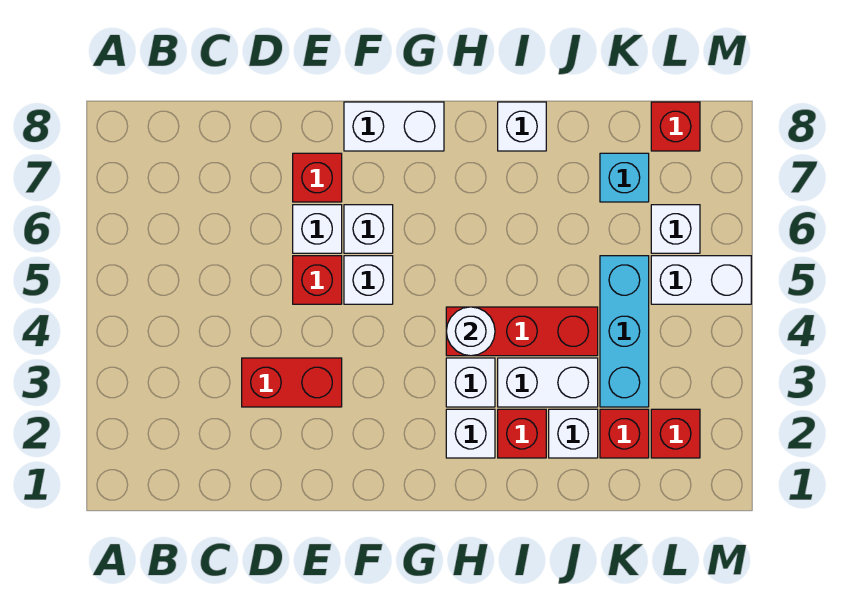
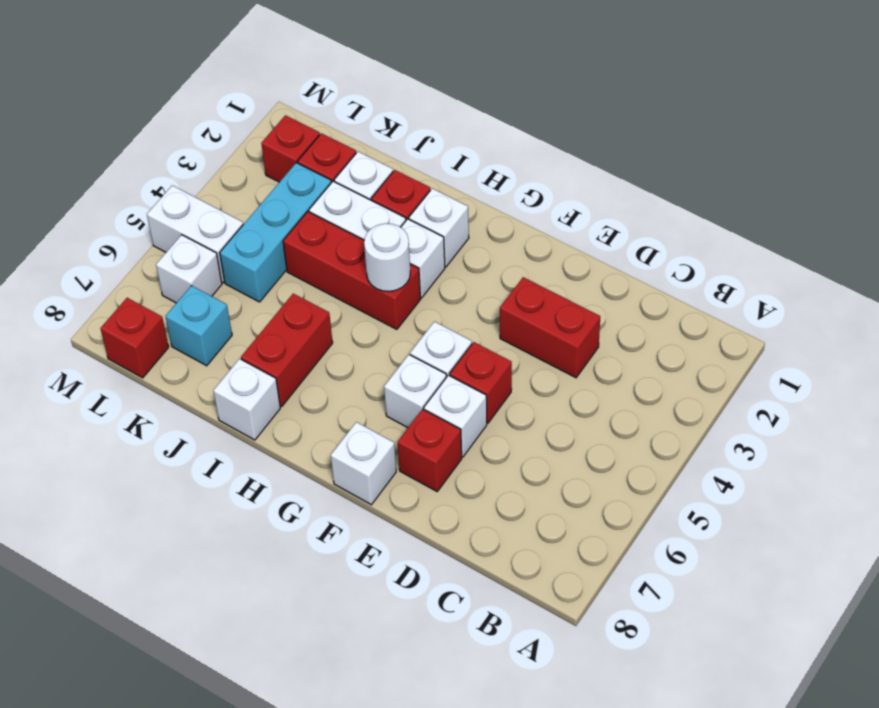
white 1x2 brick [344,102,444,151] -> white 1x1 brick [331,422,396,505]
none -> red 1x2 brick [241,294,333,407]

